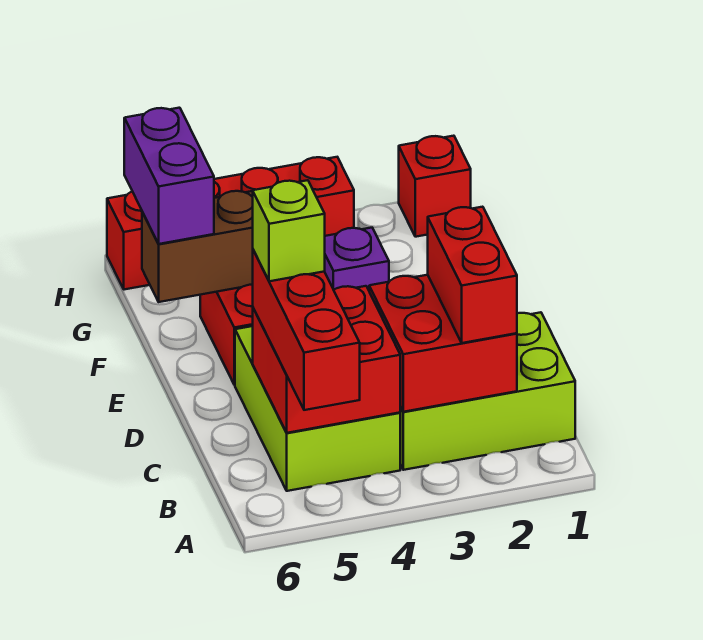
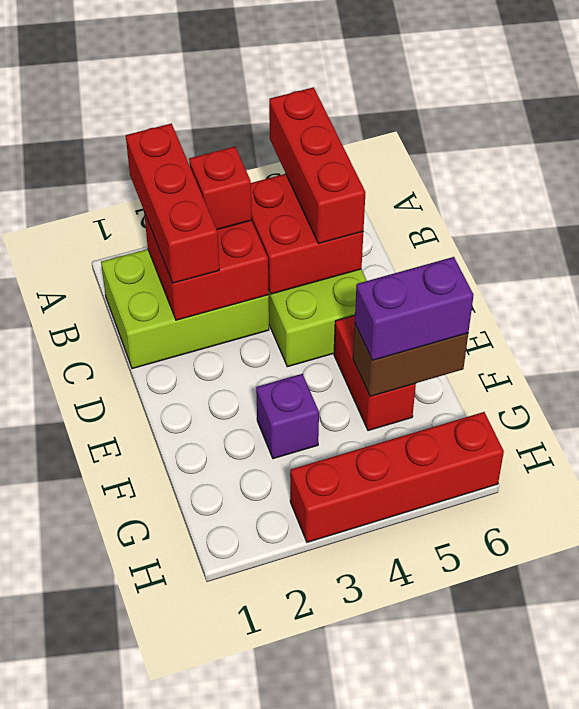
red 1x2 brick [428,207,517,343] -> red 1x3 brick [126,124,219,283]
lime 1x1 brick [253,180,325,281] -> none
purple 1x2 brick [124,108,214,244] -> purple 1x2 brick turned to [355,257,474,360]
red 1x1 brick [399,136,471,237] -> red 1x1 brick moved to [189,147,252,230]

